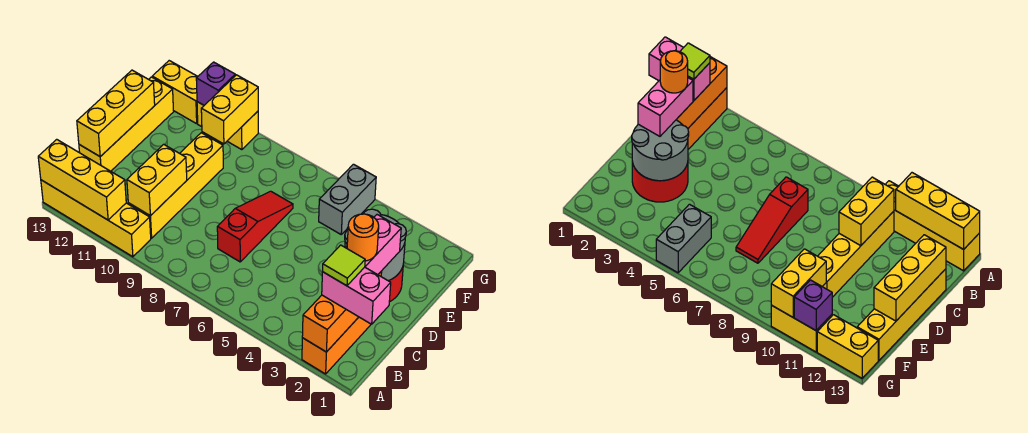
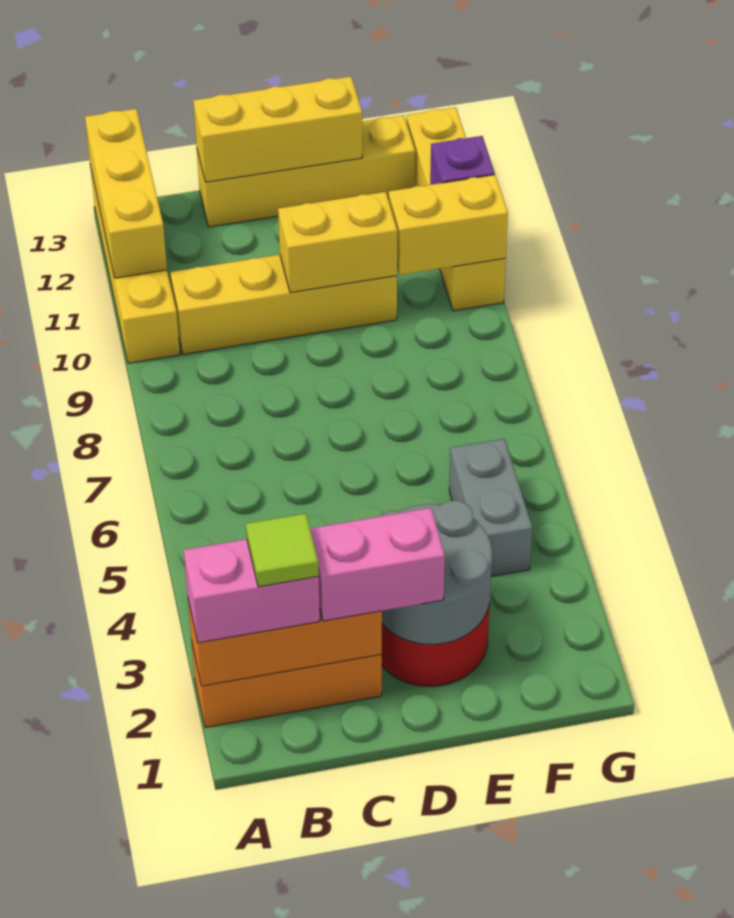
pink 1x2 brick [322,267,391,324] -> pink 1x2 brick turned to [184,539,320,643]
yellow 1x2 brick [127,144,187,216] -> yellow 1x2 brick moved to [278,192,397,293]
orange 1x1 round brick [347,214,379,261] -> none
red 1x3 slope [217,191,293,262] -> none
grey 1x2 brick [319,164,376,234] -> grey 1x2 brick turned to [449,439,532,576]

